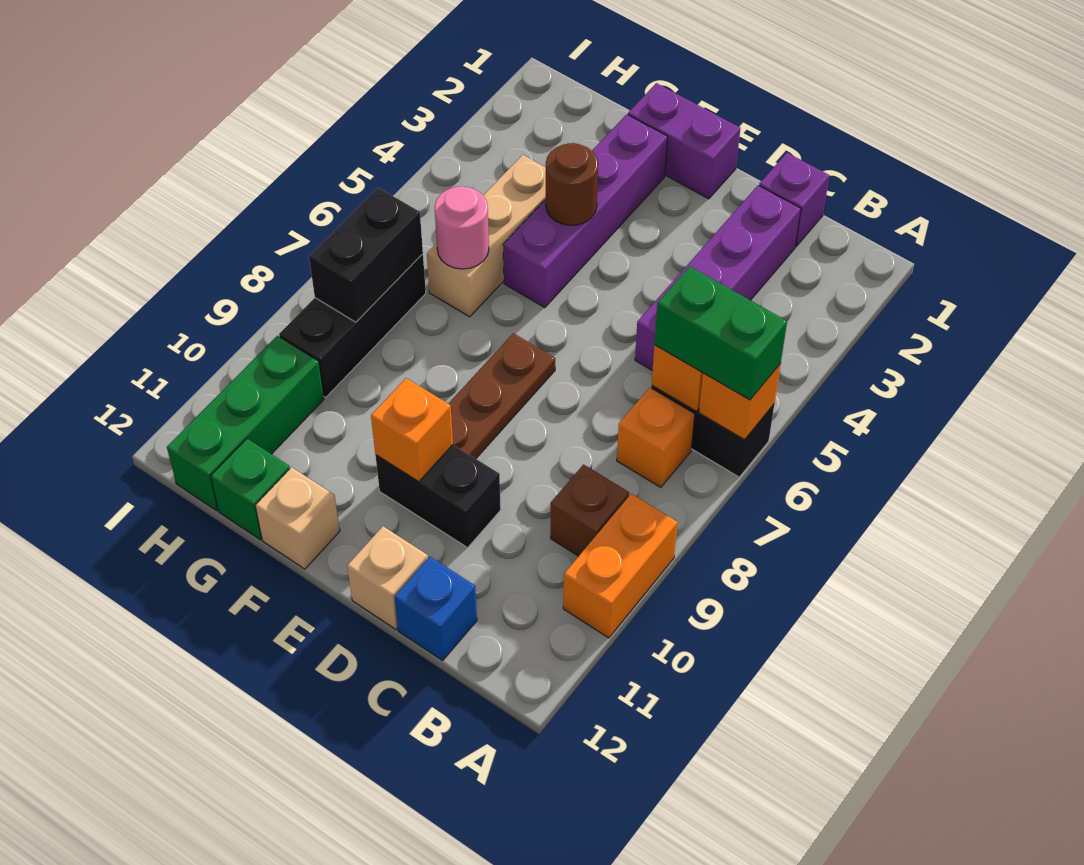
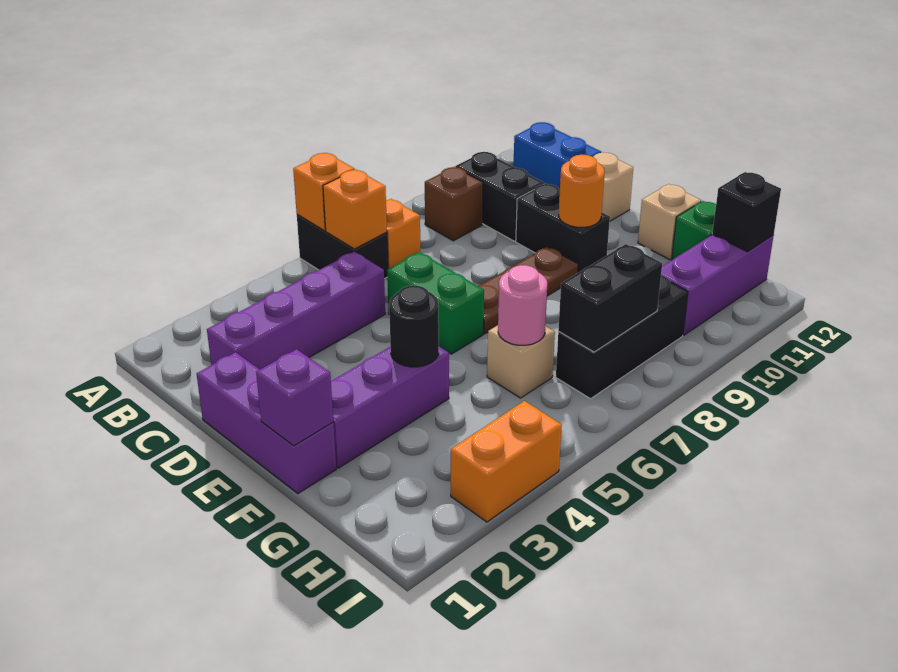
green 1x2 brick [654,266,787,400] -> green 1x2 brick moved to [387,252,484,354]
orange 1x2 brick [563,494,678,638] -> orange 1x2 brick moved to [451,401,562,522]
none -> black 1x2 brick [455,152,544,241]
purple 1x1 brick [759,153,830,247] -> purple 1x1 brick moved to [256,349,333,446]
blue 1x1 brick [394,557,477,660] -> blue 1x2 brick [513,122,601,189]
purple 1x2 brick [628,83,740,199] -> purple 1x3 brick [197,352,336,494]
orange 1x1 brick [371,378,453,482] -> orange 1x1 round brick [559,155,604,227]
purple 1x4 brick [503,114,668,308] -> purple 1x3 brick [331,347,449,468]
brown 1x1 round brick [546,143,598,225] -> black 1x1 round brick [389,285,439,367]
tan 1x3 brick [427,155,546,317] -> tan 1x1 brick [487,325,555,398]
green 1x3 brick [167,336,324,511] -> purple 1x3 brick [661,235,774,335]
none -> black 1x1 brick [712,172,781,252]

